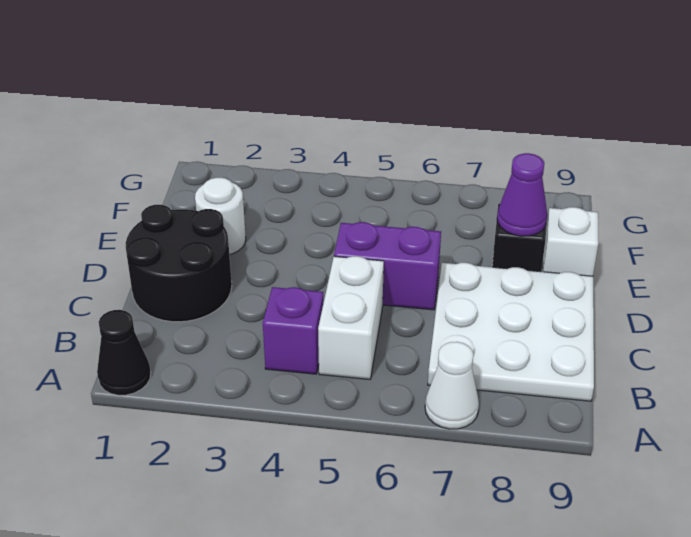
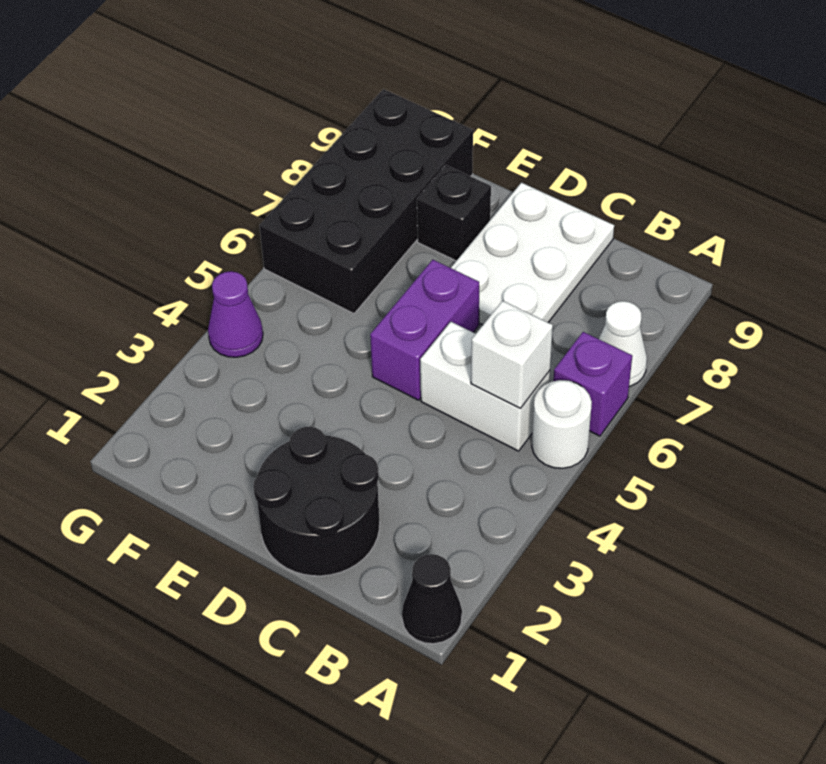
purple 1x1 brick [263,287,323,374] -> purple 1x1 brick moved to [553,332,632,436]
white 3x3 plate [428,263,594,401] -> white 2x3 plate [451,183,614,325]
white 1x1 round brick [195,178,246,255] -> white 1x1 round brick moved to [532,380,592,468]
purple 1x1 cone [497,153,547,236] -> purple 1x1 cone moved to [208,271,263,357]
white 1x1 brick [543,207,598,276] -> white 1x1 brick moved to [471,301,553,408]
none -> black 2x4 brick [259,89,473,314]

